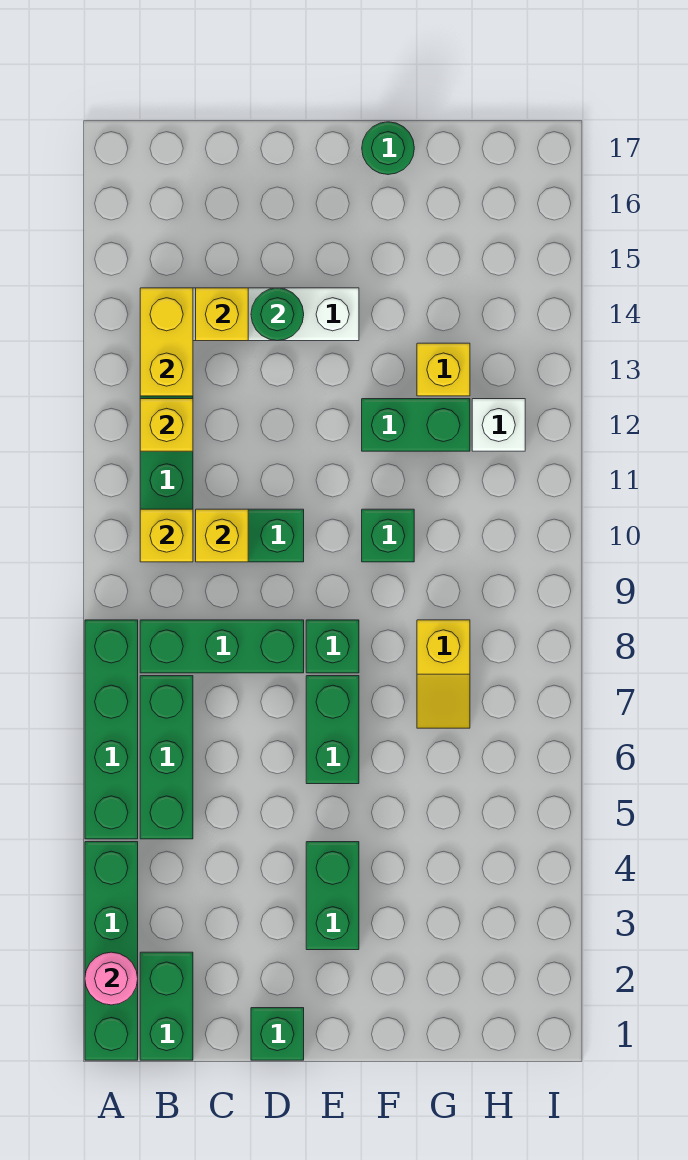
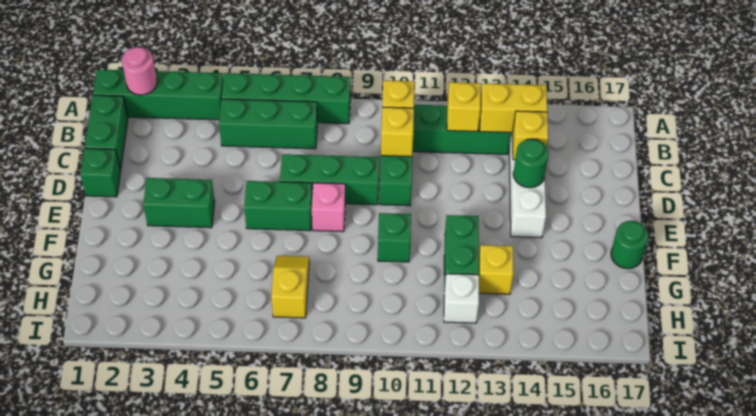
green 1x2 brick [140,952,193,1060] -> green 1x2 brick turned to [85,95,128,169]
green 1x3 brick [140,620,304,673] -> green 1x3 brick turned to [280,154,379,205]
green 1x1 brick [306,620,359,673] -> pink 1x1 brick [312,183,345,232]
yellow 1x2 slope [417,620,470,728] -> yellow 1x2 slope turned to [271,256,309,318]

